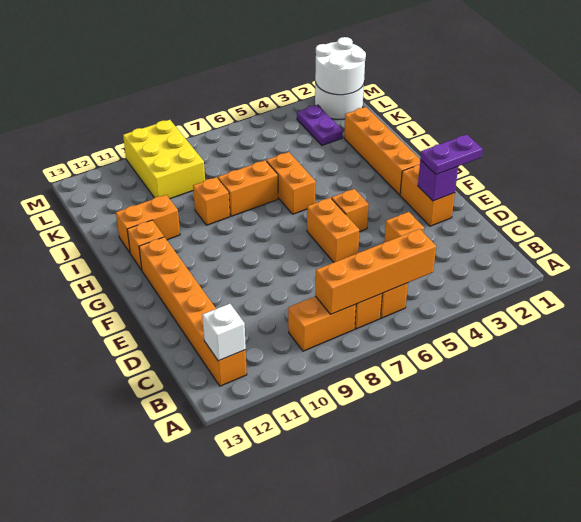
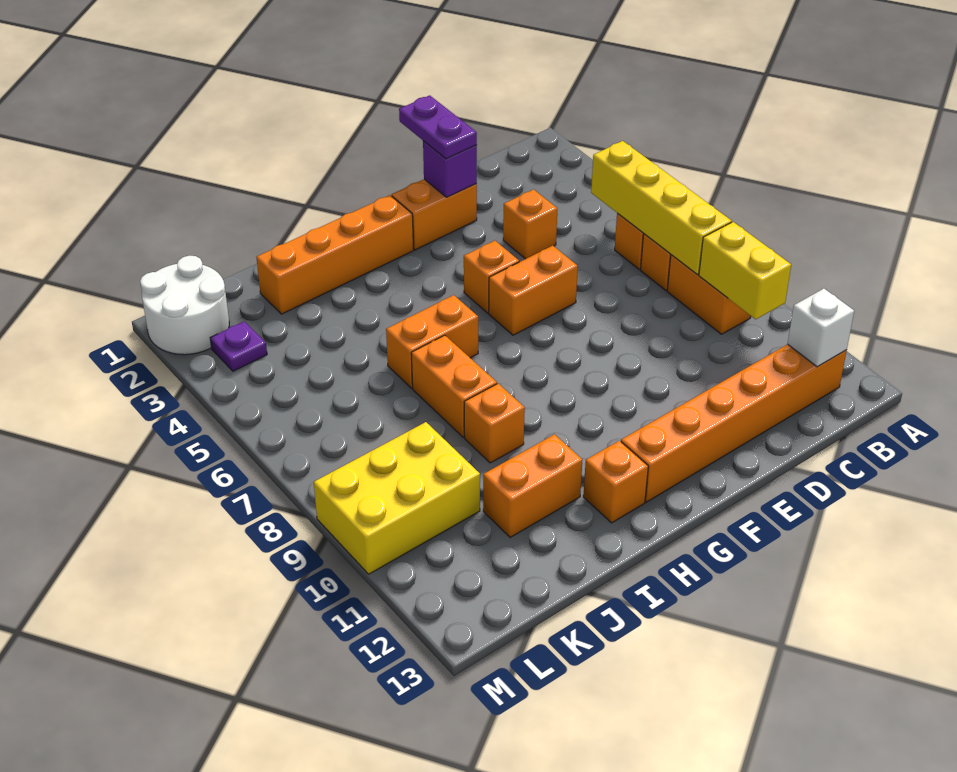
orange 1x4 brick [315,229,436,314] -> yellow 1x4 brick [591,141,732,275]
none -> yellow 1x2 brick [699,222,791,319]
orange 1x2 brick [116,195,180,253] -> orange 1x2 brick turned to [483,434,582,538]
purple 1x2 plate [297,105,343,145] -> purple 1x1 plate [210,321,267,371]
white 2x2 round brick [315,37,366,95] -> none

